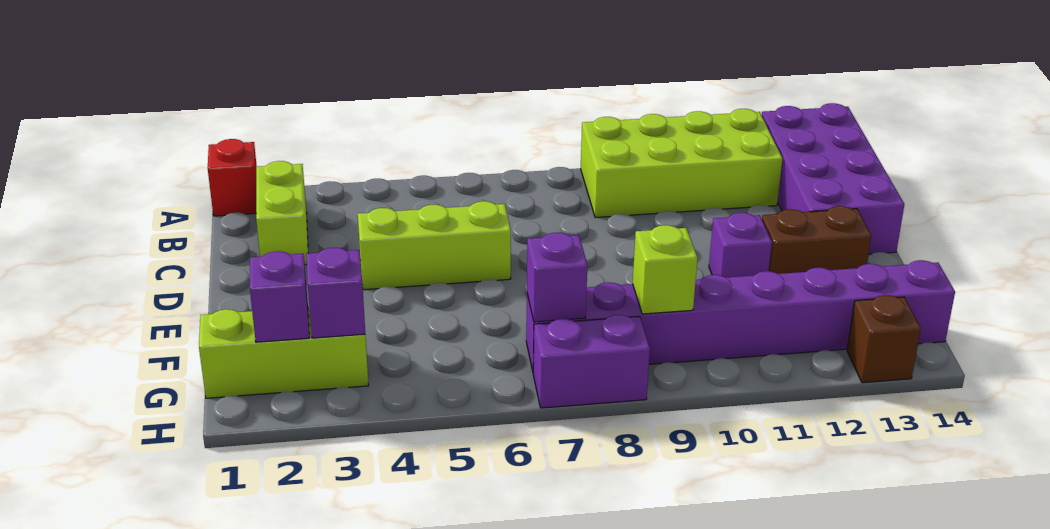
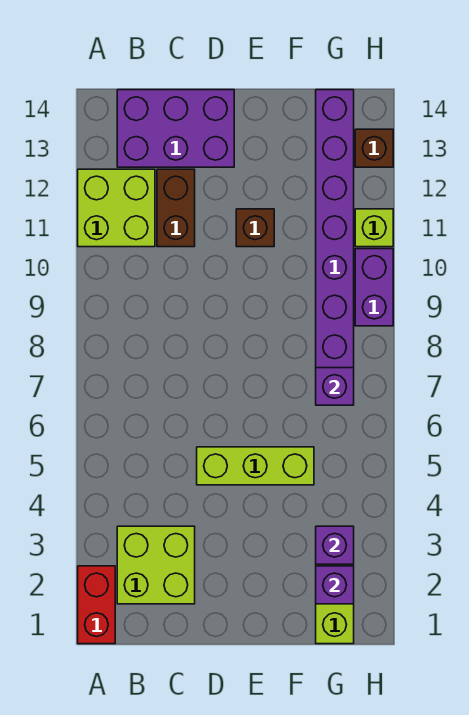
red 1x1 brick [208,139,257,216] -> red 1x2 brick [78,566,115,644]
lime 2x4 brick [581,109,782,218] -> lime 2x2 brick [78,169,155,247]
purple 2x4 brick [762,103,904,254] -> purple 2x3 brick [117,90,234,167]
lime 1x2 brick [256,161,308,265] -> lime 2x2 brick [117,526,195,604]
lime 1x3 brick [358,201,511,290] -> lime 1x3 brick turned to [197,447,314,485]
purple 1x1 brick [709,213,772,277] -> brown 1x1 brick [236,209,274,247]
brown 1x2 brick [762,206,871,274] -> brown 1x2 brick moved to [157,169,195,247]
lime 1x1 brick [633,225,698,314] -> lime 1x1 brick moved to [355,209,393,247]
purple 1x2 brick [533,315,650,408] -> purple 1x2 brick moved to [355,249,393,326]

